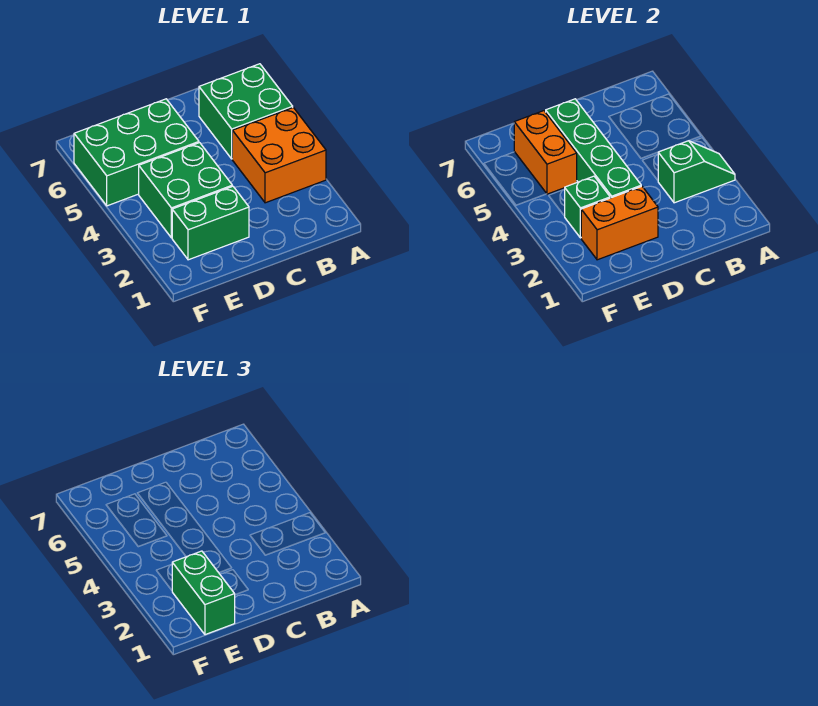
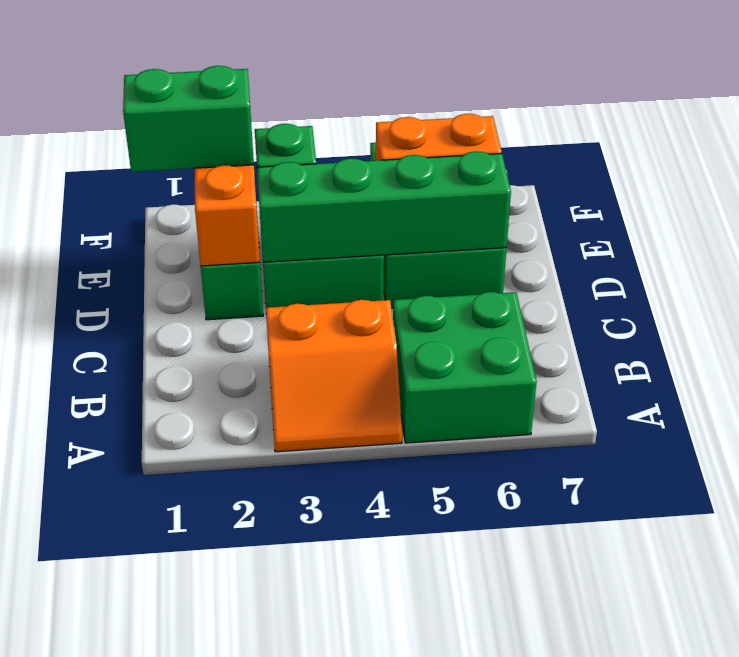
orange 2x2 brick [232,108,326,203] -> orange 2x2 slope [266,300,402,452]
green 1x2 slope [658,141,735,203] -> none

